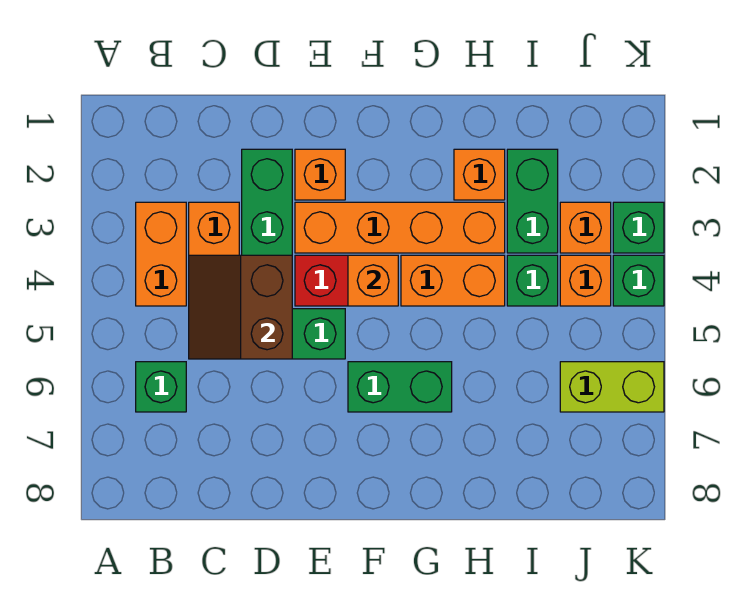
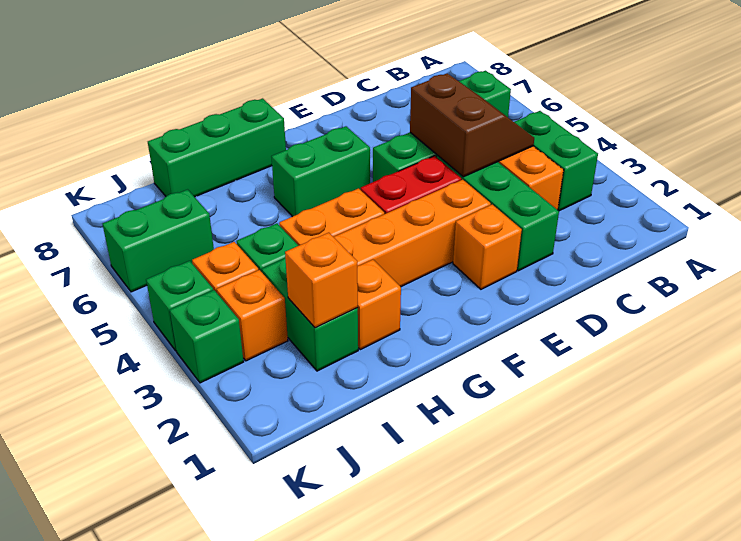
orange 1x2 brick [136,202,186,306] -> green 1x2 brick [514,111,598,211]
orange 1x1 brick [348,255,398,306] -> orange 1x1 brick moved to [285,233,358,328]
none -> green 1x3 brick [148,98,286,197]
lime 1x2 brick [560,362,664,412] -> green 1x2 brick [103,190,214,292]

